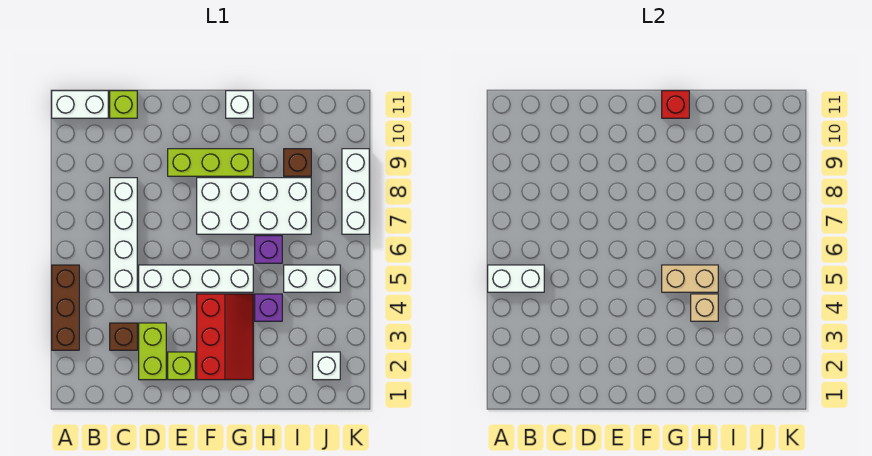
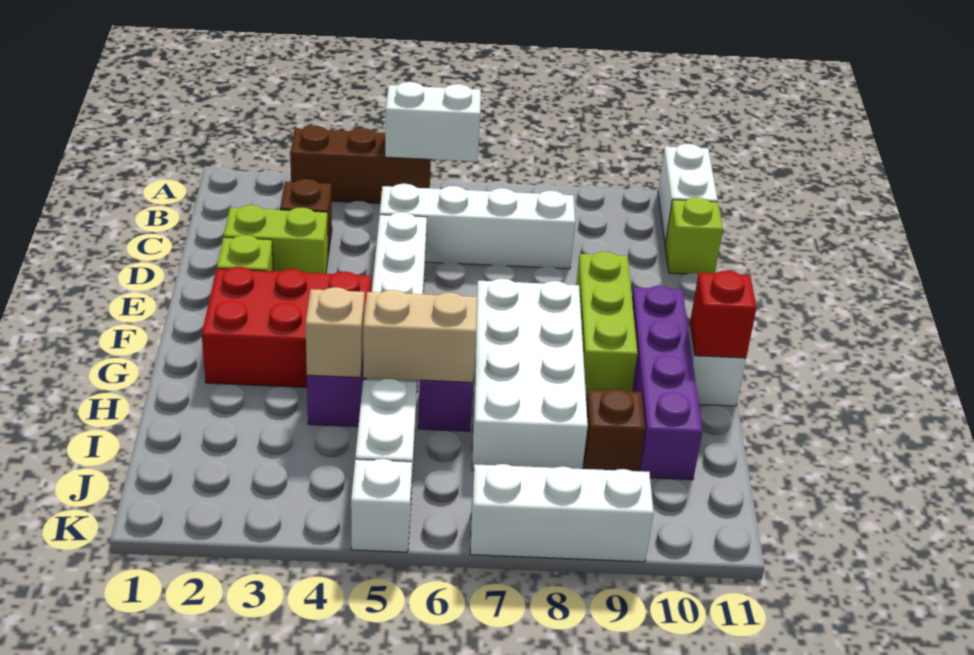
white 1x2 brick [488,265,544,292] -> white 1x2 brick turned to [385,82,481,162]
red 2x3 slope [197,294,253,380] -> red 2x3 brick [202,267,371,387]
none -> purple 1x4 brick [632,286,702,480]
tan 1x2 brick [662,265,718,292] -> tan 1x2 brick turned to [363,290,477,382]
white 1x1 brick [313,352,340,380] -> white 1x1 brick moved to [351,459,412,552]

